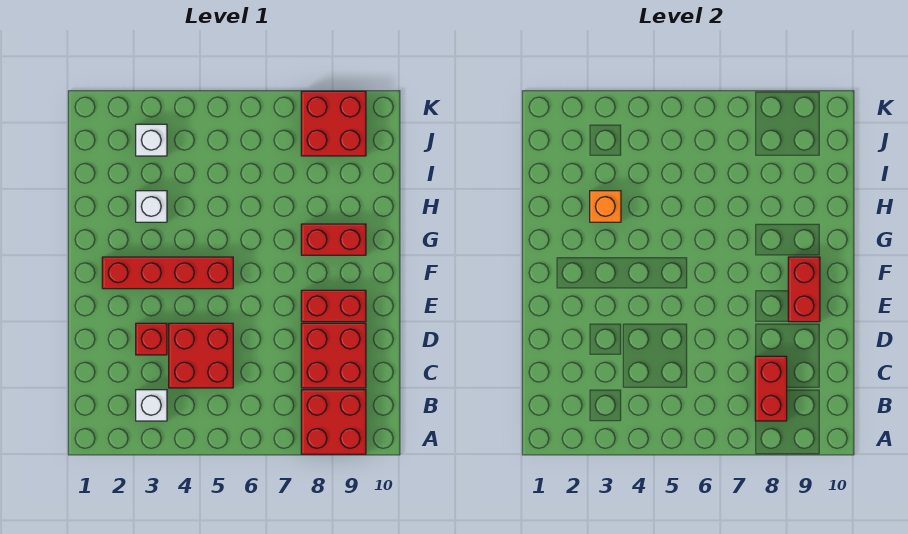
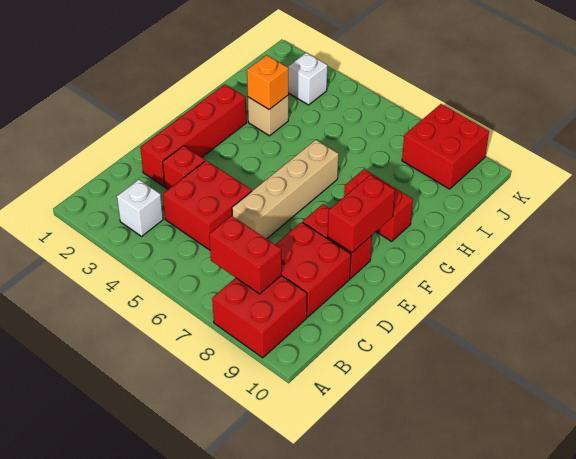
red 1x2 brick [755,356,787,421] -> red 1x2 brick turned to [209,216,281,294]
none -> tan 1x4 brick [232,140,338,239]
red 1x4 brick [102,257,233,289] -> red 1x4 brick turned to [140,84,246,186]
white 1x1 brick [136,191,167,222] -> tan 1x1 brick [248,96,288,136]

